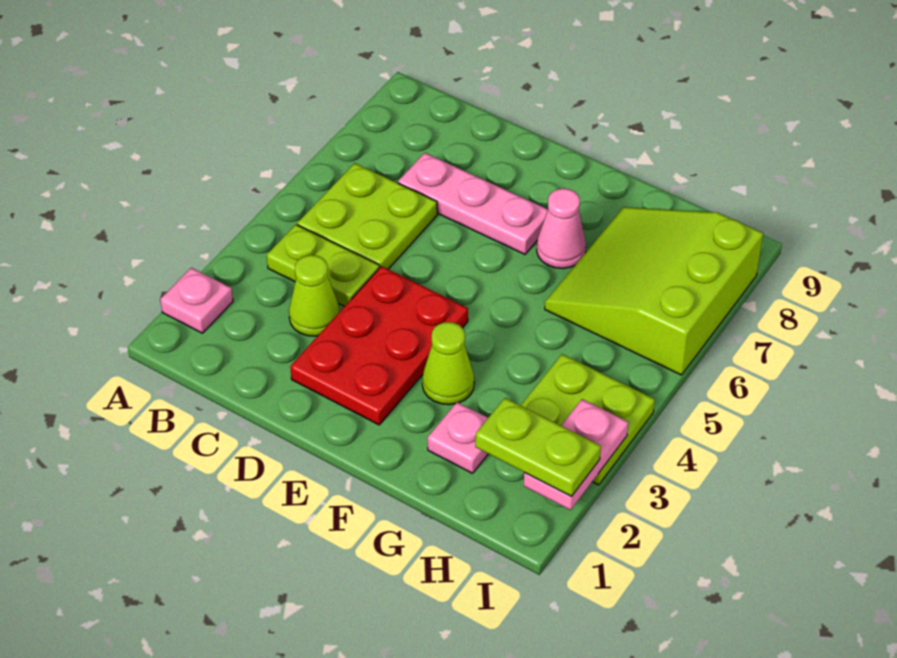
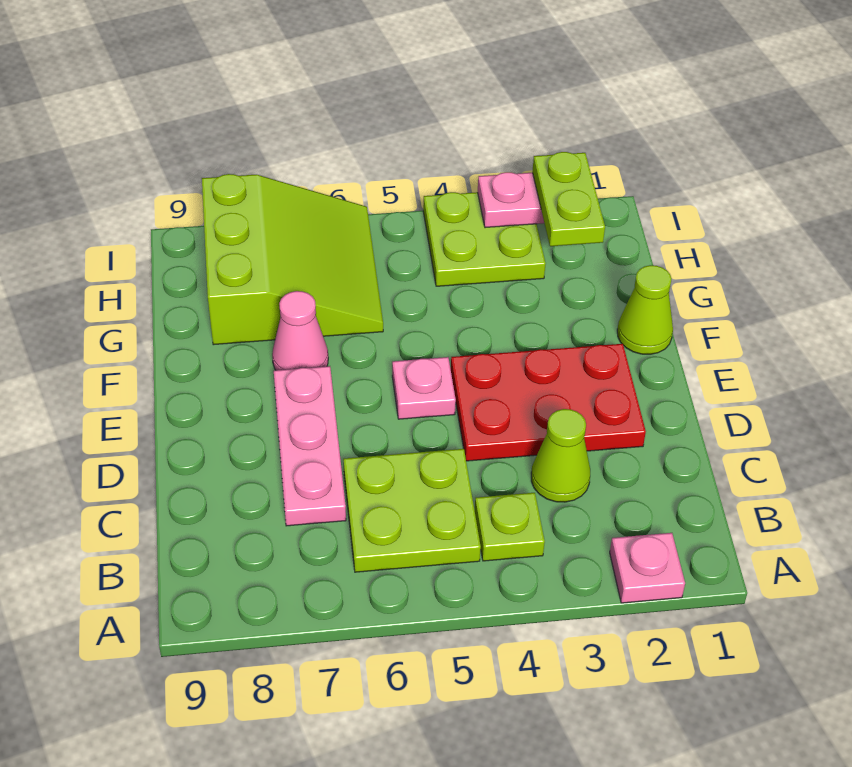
lime 1x2 plate [267,225,379,307] -> lime 1x1 plate [475,493,545,561]
lime 1x1 cone [422,322,474,405] -> lime 1x1 cone moved to [617,265,673,354]
pink 1x1 plate [428,402,488,473] -> pink 1x1 plate moved to [392,357,456,419]
lime 3x3 slope [545,207,763,375] -> lime 3x3 slope turned to [202,174,383,345]

